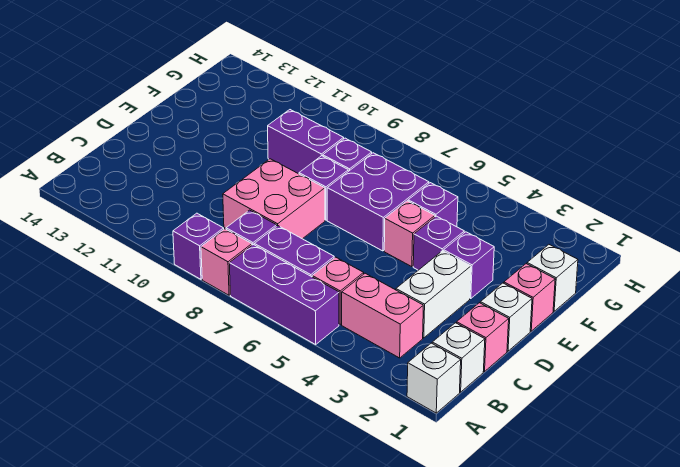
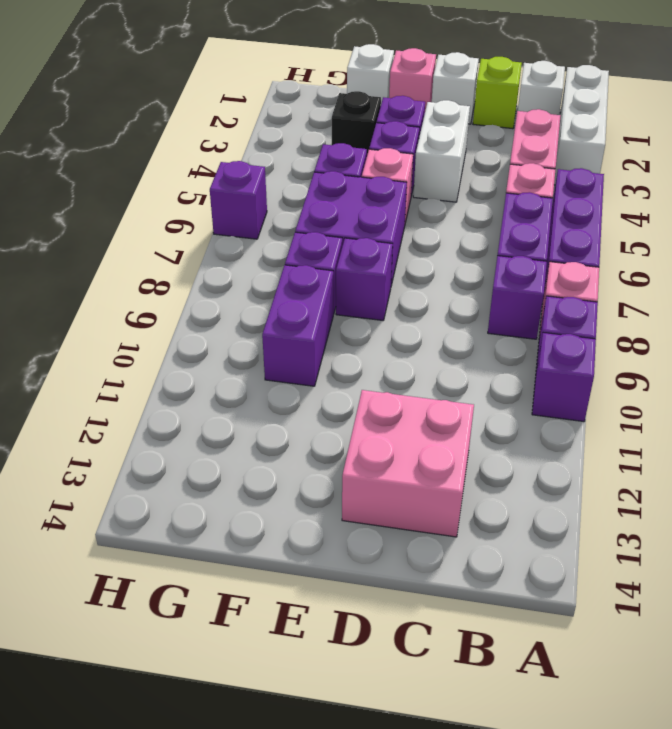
white 1x1 brick [407,343,461,413] -> white 1x3 brick [554,65,609,185]
none -> purple 1x1 brick [532,333,596,422]
pink 1x1 brick [457,303,509,372] -> lime 1x1 brick [473,57,522,129]
white 1x2 brick [396,251,471,338] -> white 1x2 brick turned to [413,100,470,202]
pink 2x2 brick [223,159,325,239] -> pink 2x2 brick moved to [342,390,474,537]
none -> black 1x1 brick [332,91,381,155]
none -> purple 1x1 brick [210,161,267,239]

